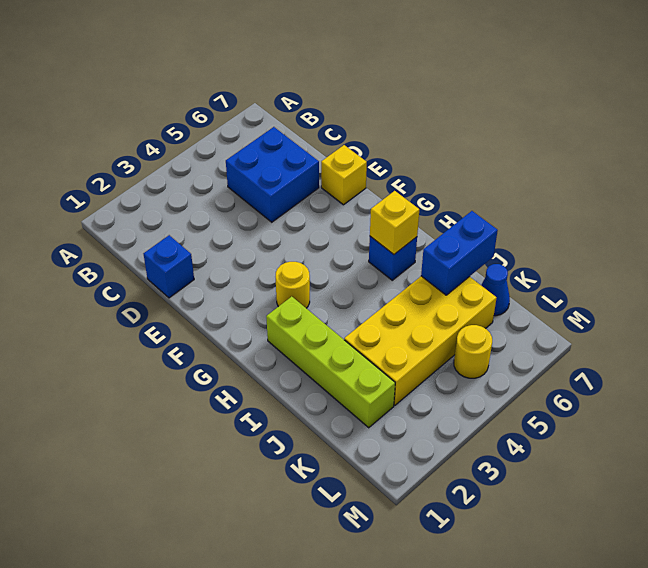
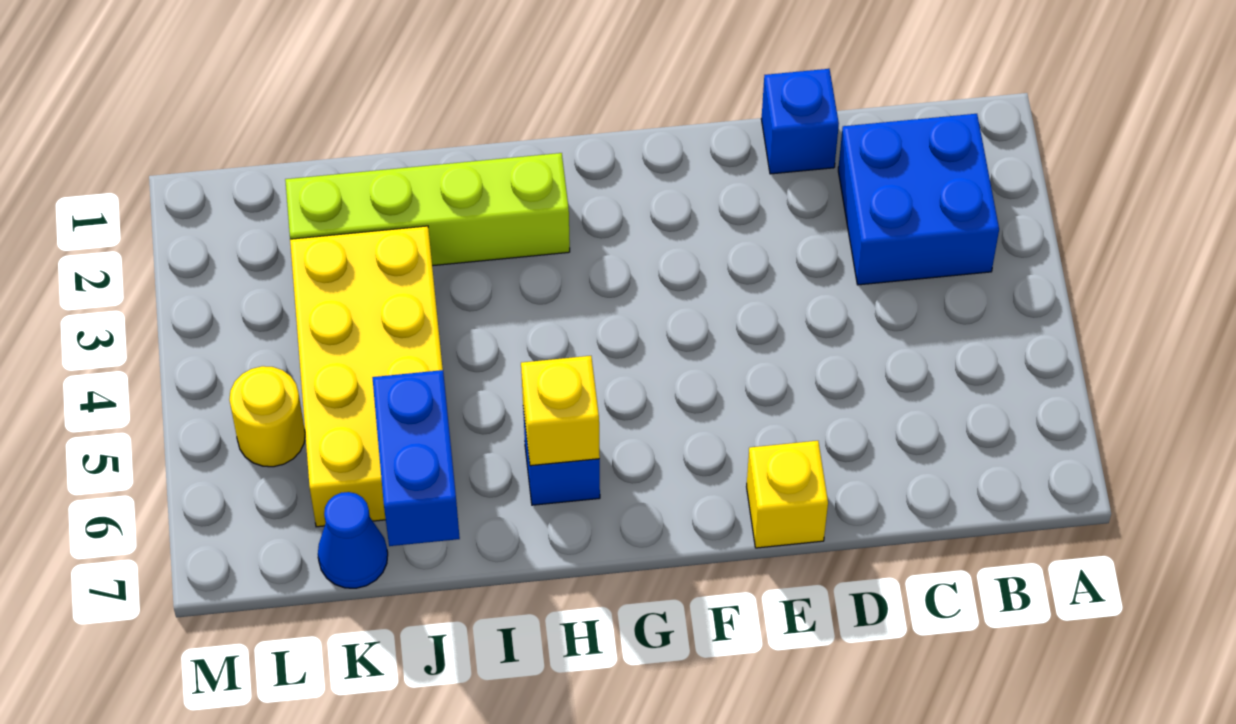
blue 2x2 brick [226,127,319,222] -> blue 2x2 brick moved to [838,114,999,285]
yellow 1x1 round brick [275,262,310,308] -> none

